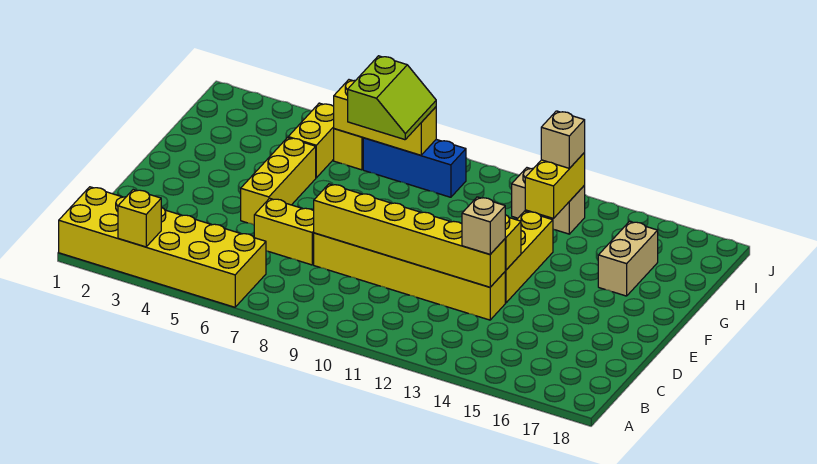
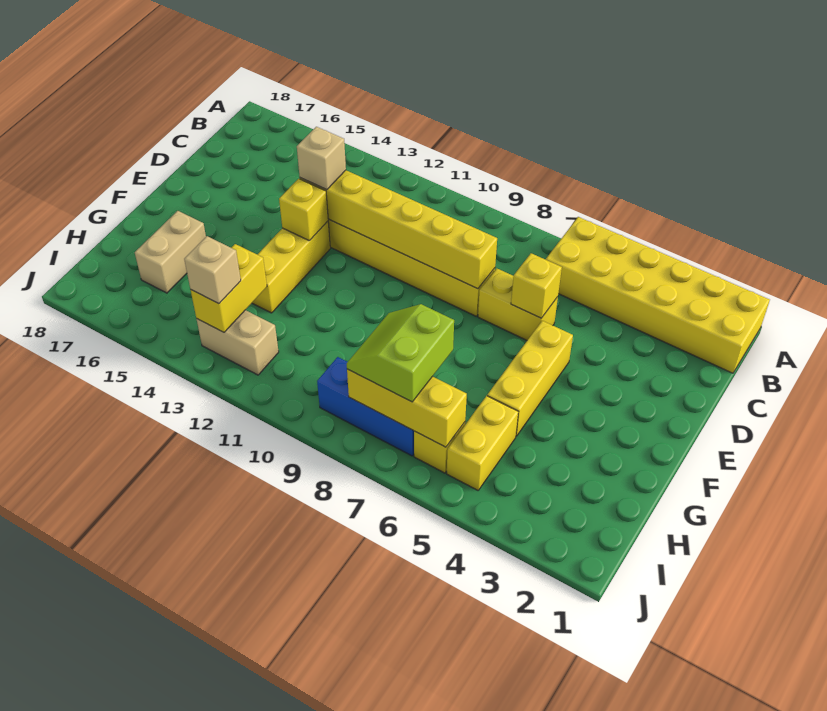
yellow 1x1 brick [118,190,161,247] -> yellow 1x1 brick moved to [511,253,562,318]

